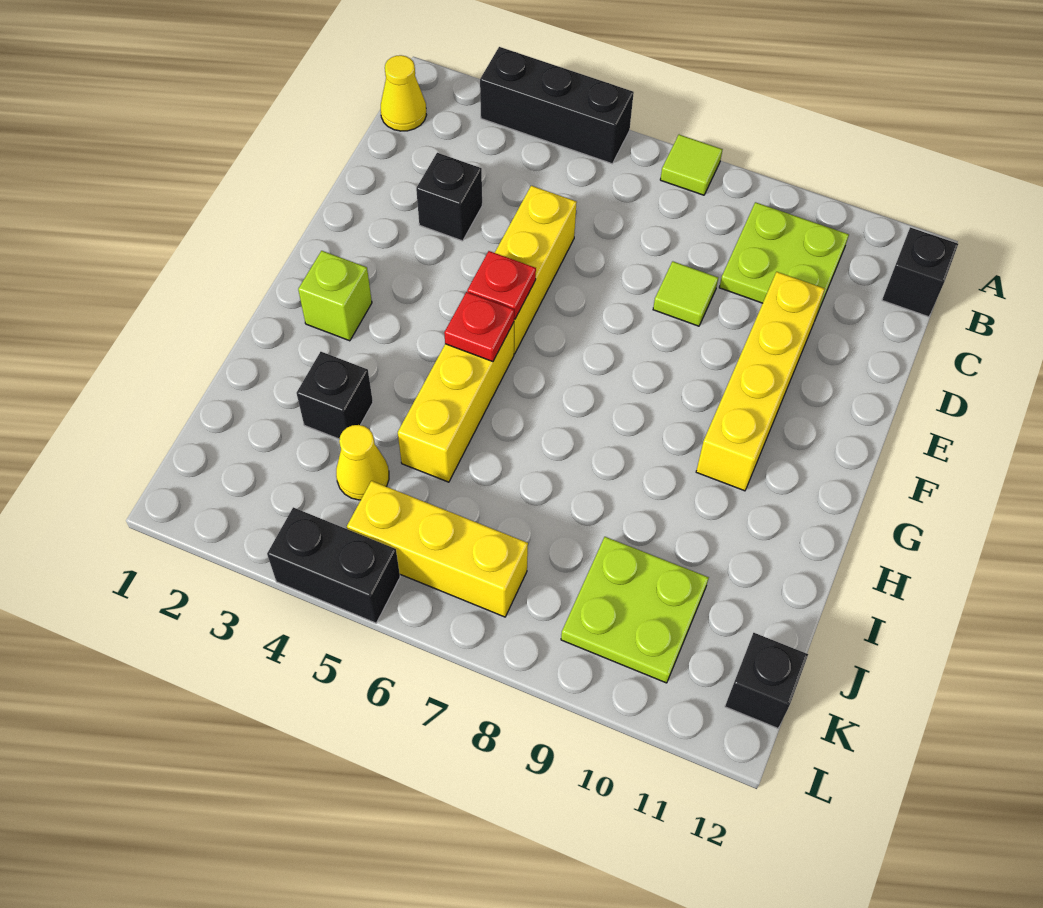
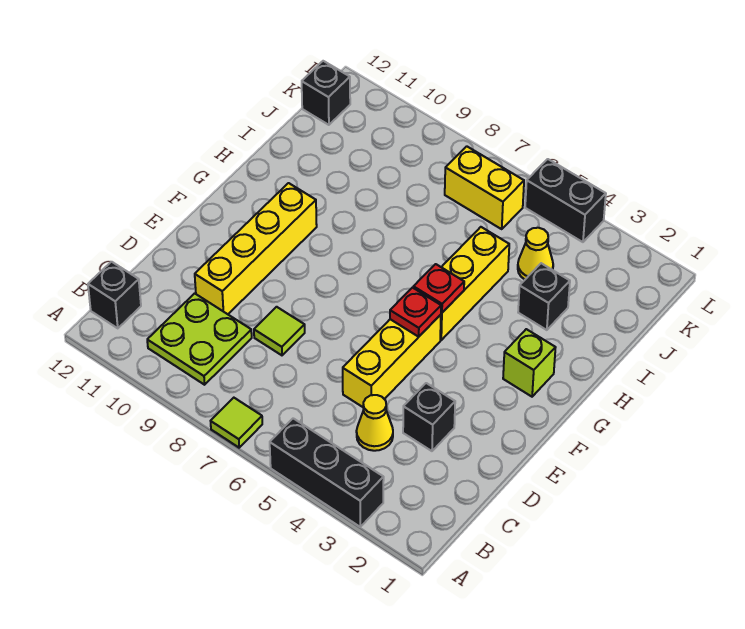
yellow 1x1 cone [381,55,426,131] -> yellow 1x1 cone moved to [356,395,393,451]
lime 2x2 plate [561,537,709,683] -> none
yellow 1x3 brick [347,481,528,617] -> yellow 1x2 brick [445,146,524,229]

